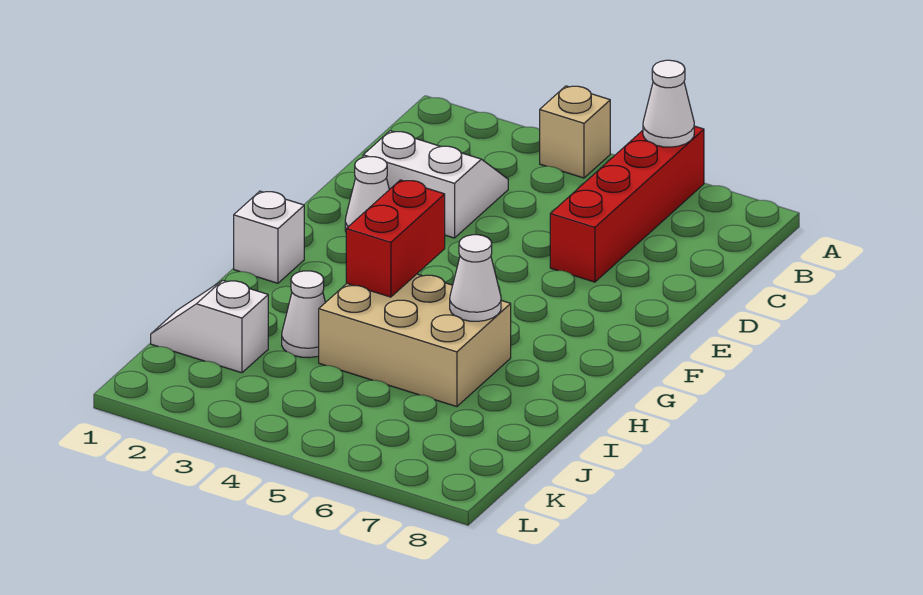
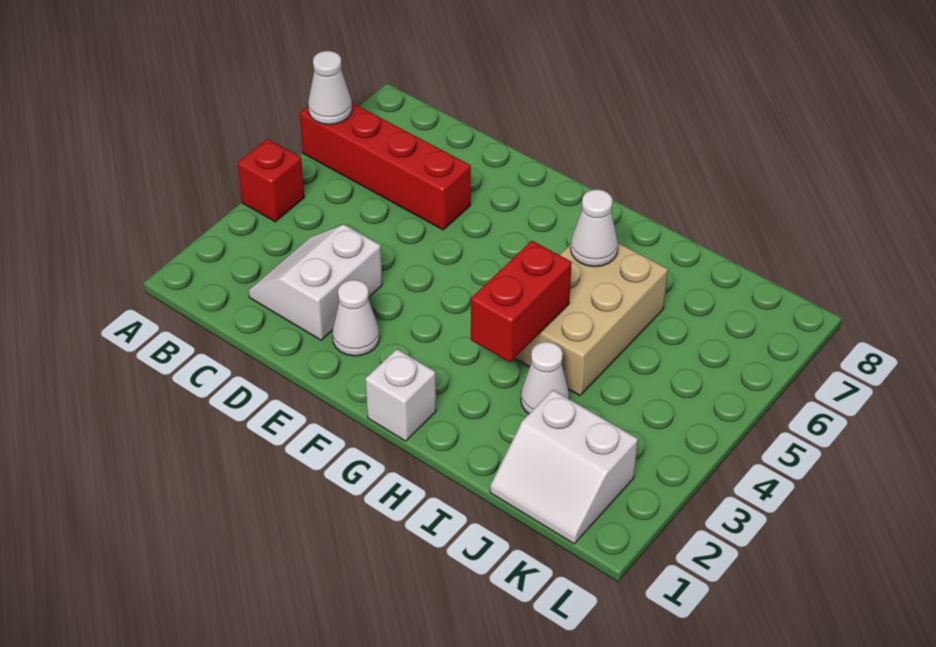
tan 1x1 brick [540,86,610,178] -> red 1x1 brick [238,139,304,222]
red 1x2 brick [346,180,445,297] -> red 1x2 brick turned to [471,241,572,362]
white 1x2 slope [151,280,268,373] -> white 2x2 slope [490,390,638,544]

